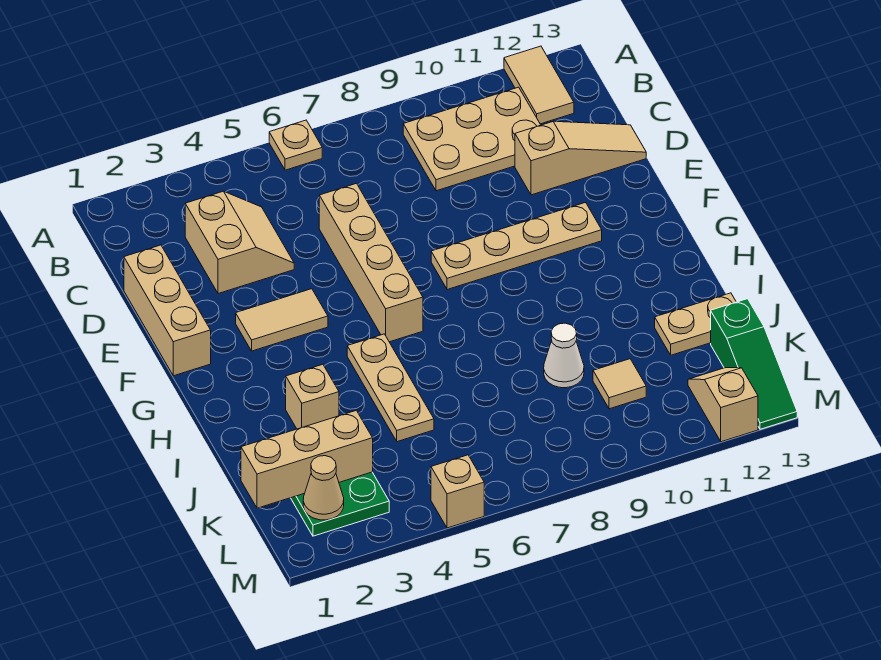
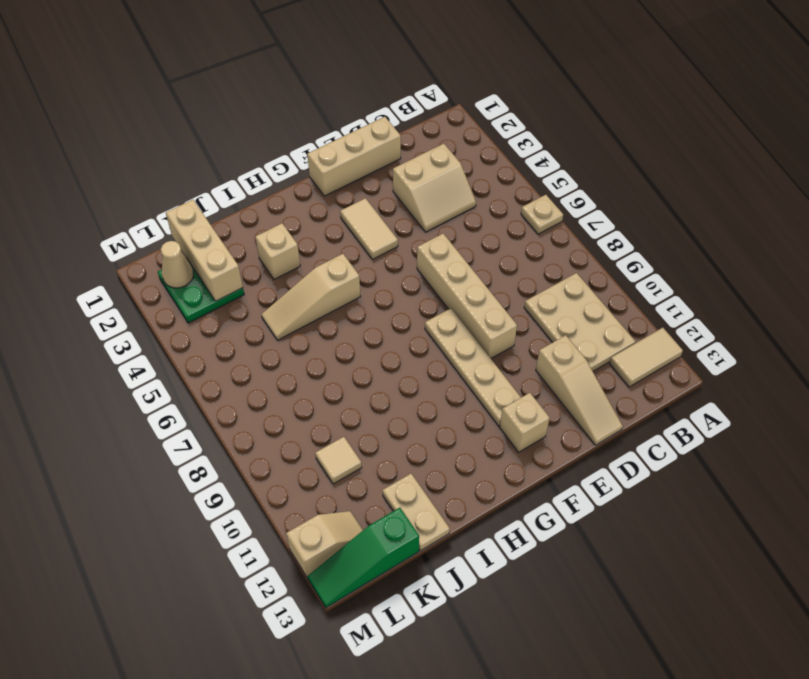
tan 1x4 brick [319,183,423,342] -> tan 1x4 brick turned to [417,234,517,358]
tan 1x3 plate [347,334,434,442] -> tan 1x3 slope [262,254,361,340]
white 1x1 cone [544,323,584,388] -> none
tan 1x1 brick [431,455,484,528] -> tan 1x1 brick moved to [500,393,550,452]

